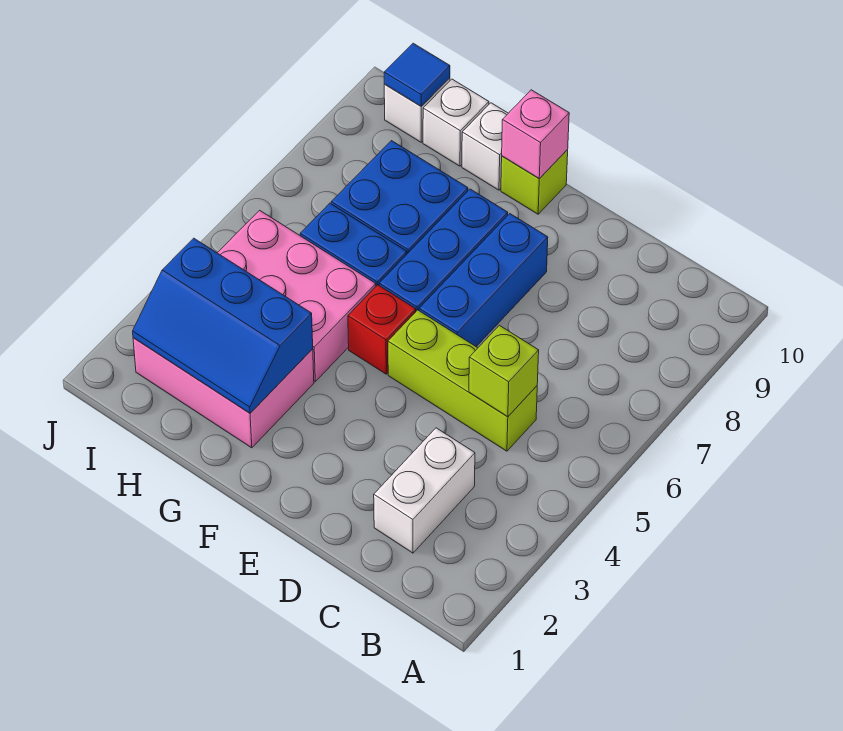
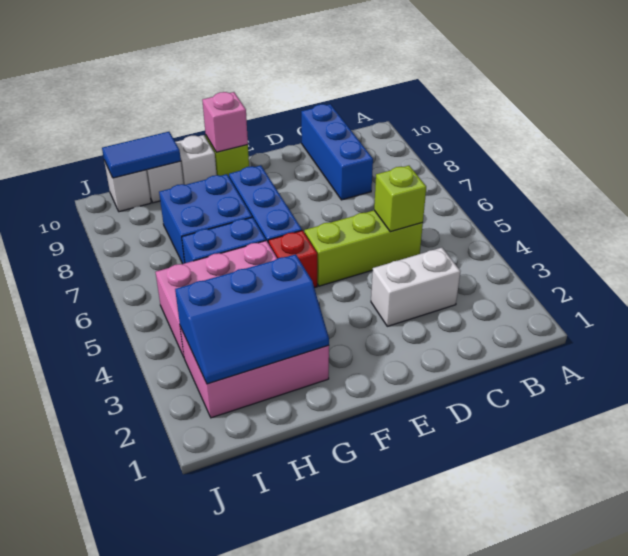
white 1x2 brick [374,428,475,553] -> white 1x2 brick turned to [371,248,460,326]
blue 1x3 brick [419,214,548,347] -> blue 1x3 brick moved to [301,104,373,200]
blue 1x1 tile [384,43,450,106] -> blue 1x2 tile [102,132,181,178]

